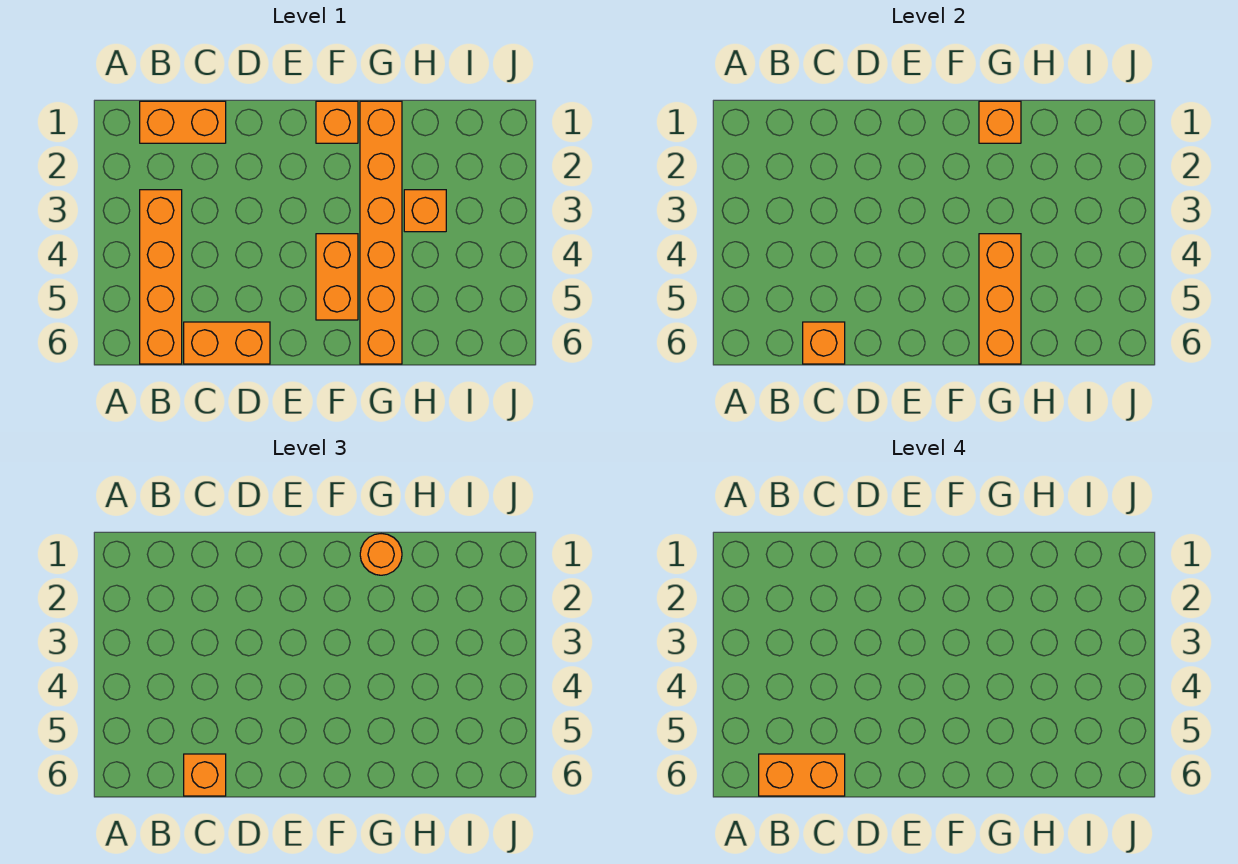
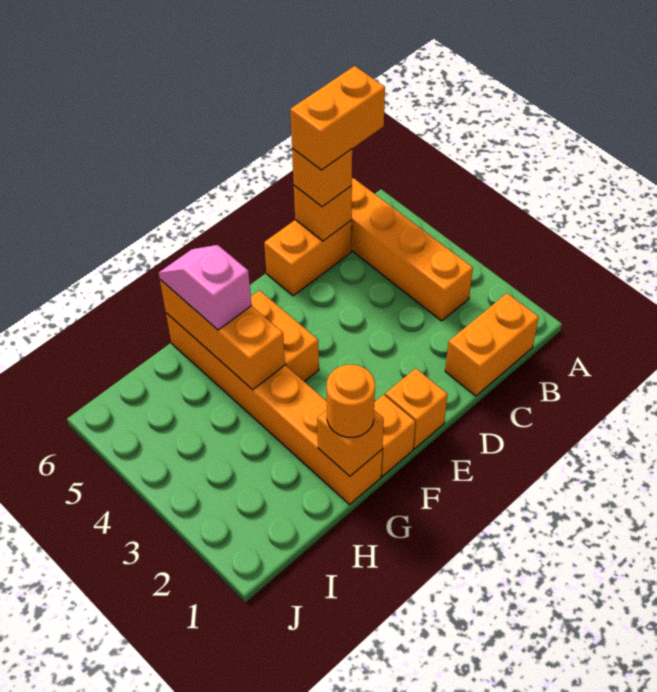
none -> pink 1x2 slope [159,245,252,330]
orange 1x1 brick [404,190,446,232] -> orange 1x1 brick moved to [385,368,448,449]

